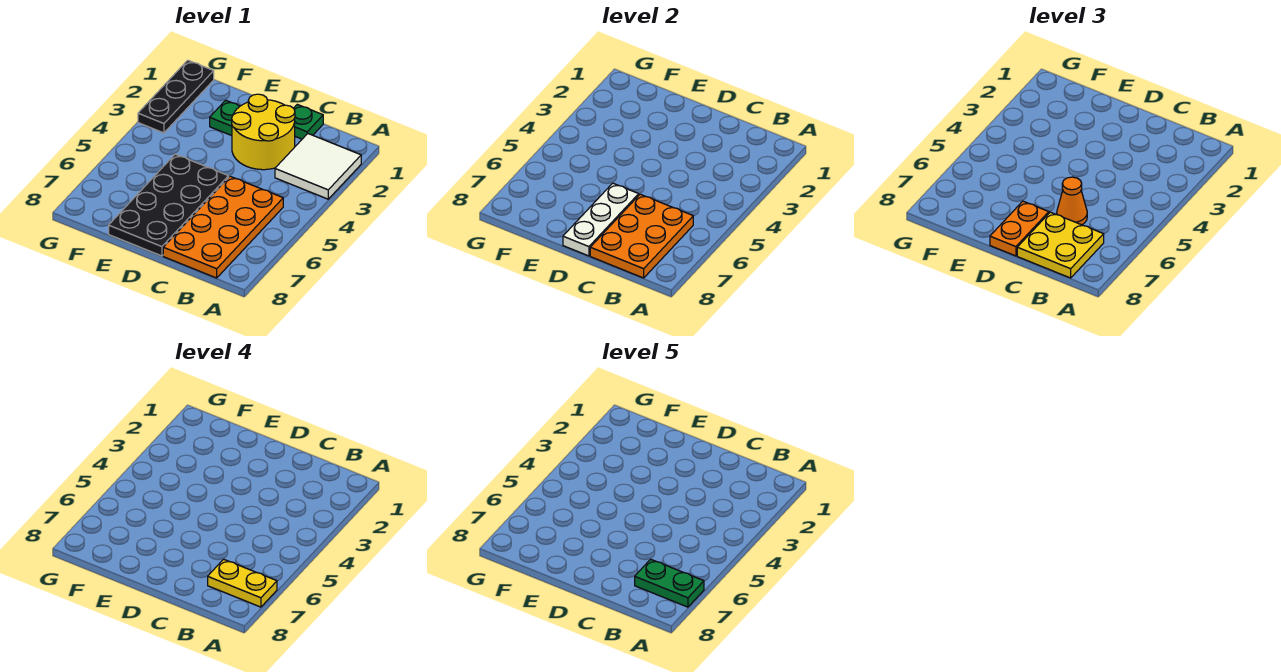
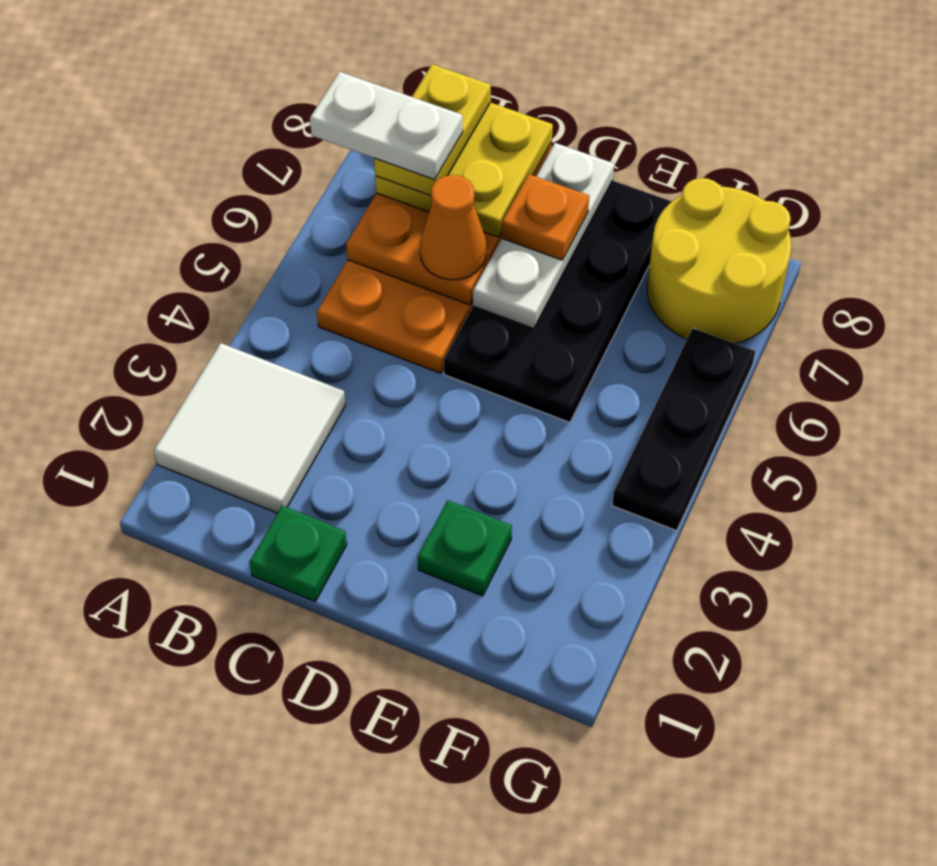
yellow 1x2 plate [208,559,277,607] -> yellow 1x2 plate turned to [374,64,491,196]
green 1x2 plate [635,559,704,607] -> white 1x2 plate [310,72,463,180]
yellow 2x2 round brick [232,94,295,170] -> yellow 2x2 round brick moved to [647,178,791,343]
orange 1x2 plate [990,201,1049,256] -> orange 1x1 plate [501,174,589,260]
black 1x3 plate [138,60,214,133] -> black 1x3 plate moved to [612,328,755,531]

